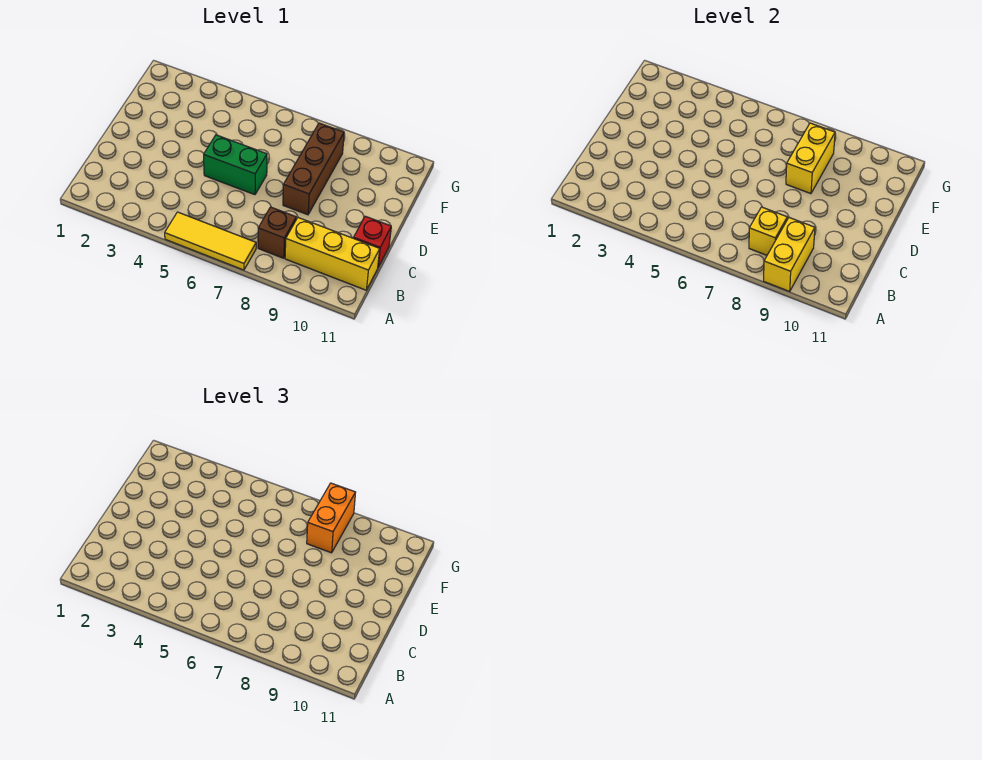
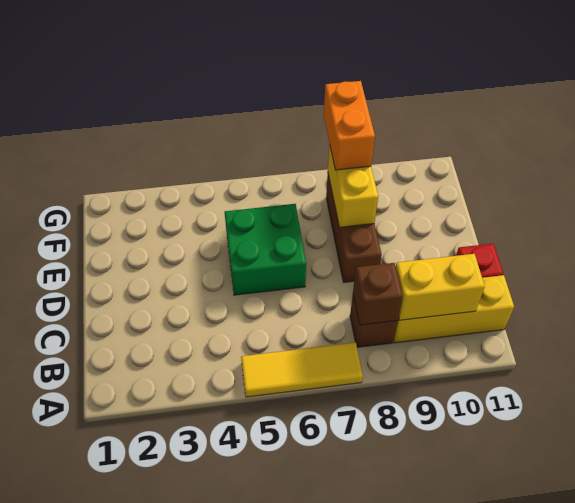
yellow 1x2 brick [764,218,815,291] -> yellow 1x2 brick turned to [396,254,485,320]
yellow 1x1 brick [749,207,787,255] -> brown 1x1 brick [353,263,403,325]
green 1x2 brick [204,135,267,195] -> green 2x2 brick [225,204,306,295]

